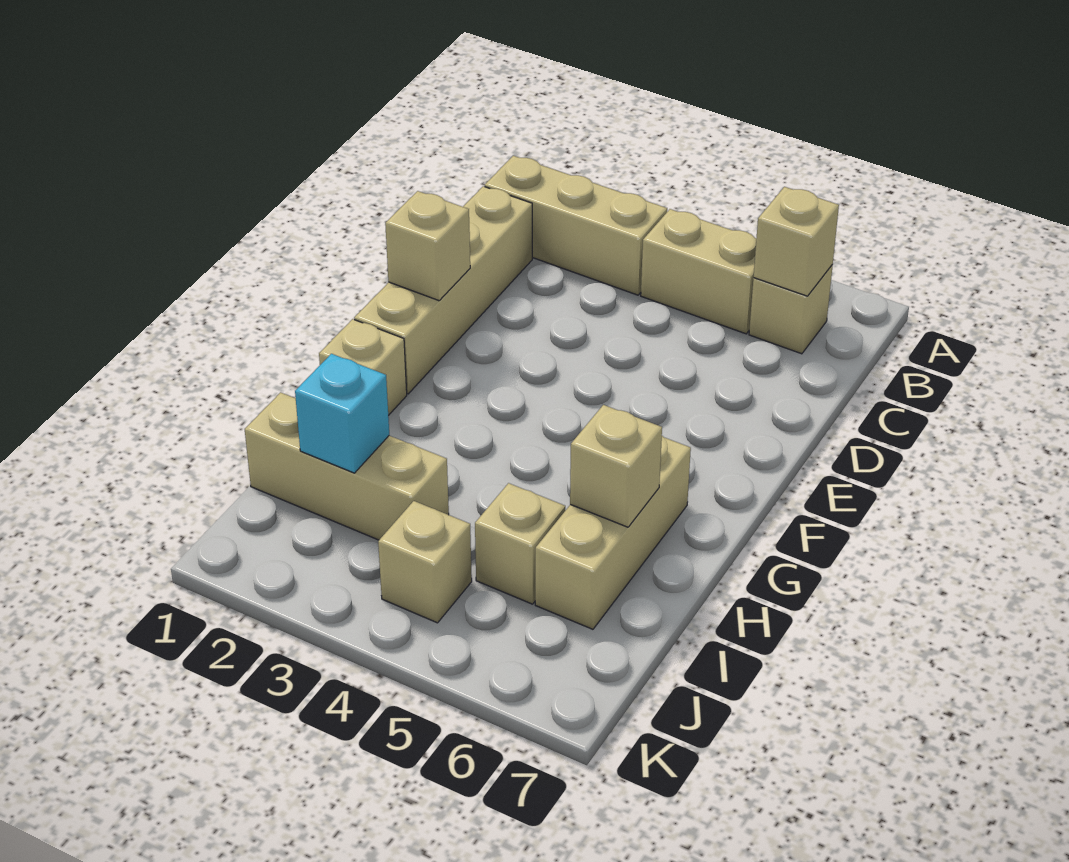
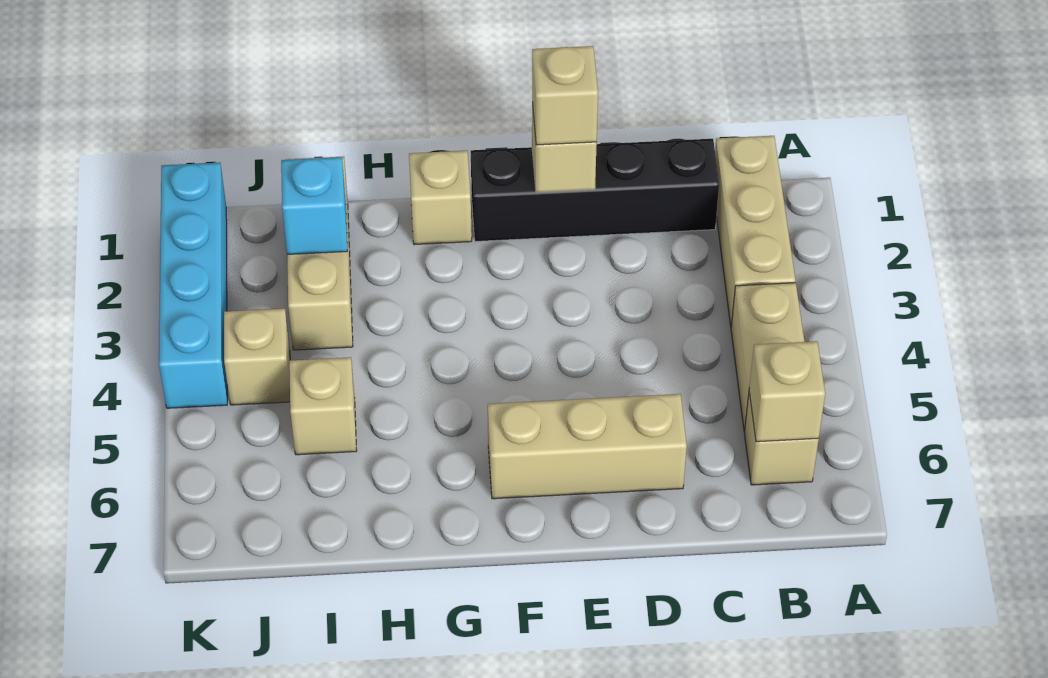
tan 1x4 brick [354,186,532,394] -> black 1x4 brick [471,139,719,241]
tan 1x3 brick [535,436,691,629] -> tan 1x3 brick moved to [488,394,687,499]
tan 1x1 brick [570,405,662,527] -> tan 1x1 brick moved to [532,46,598,145]
none -> cyan 1x4 brick [159,162,227,408]

